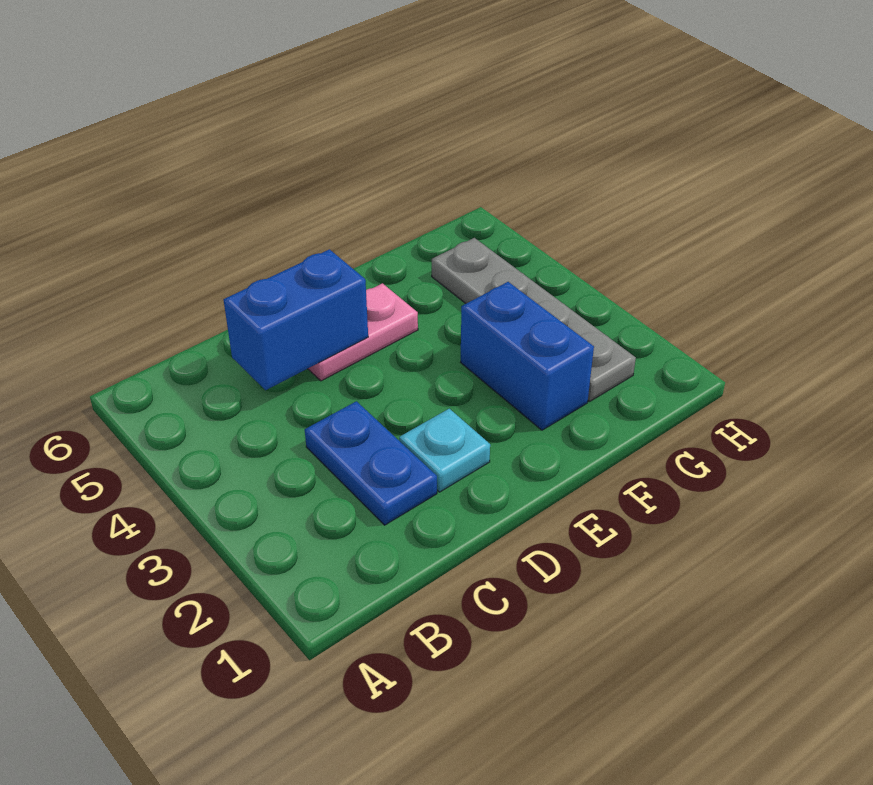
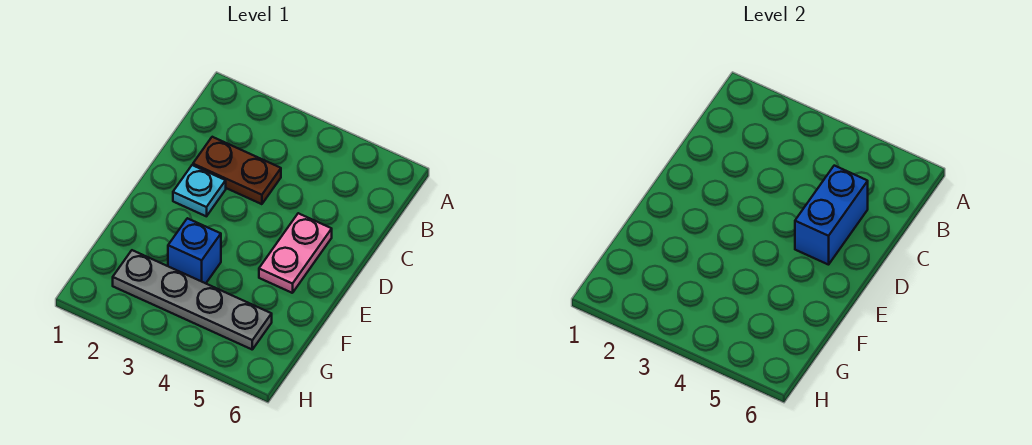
blue 1x2 plate [305,401,437,525] -> brown 1x2 plate [193,137,281,204]
blue 1x2 brick [461,282,594,430] -> blue 1x1 brick [168,218,221,283]

